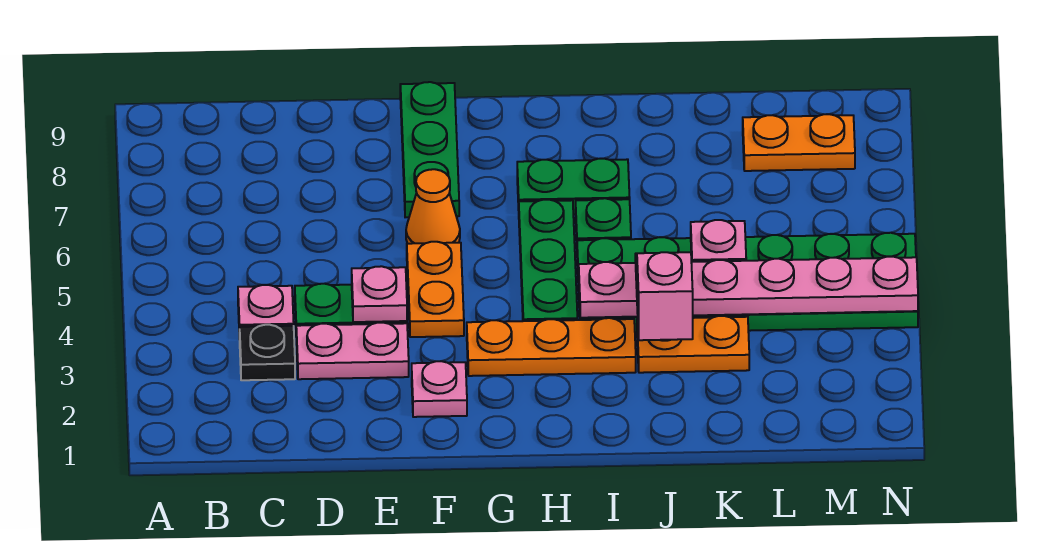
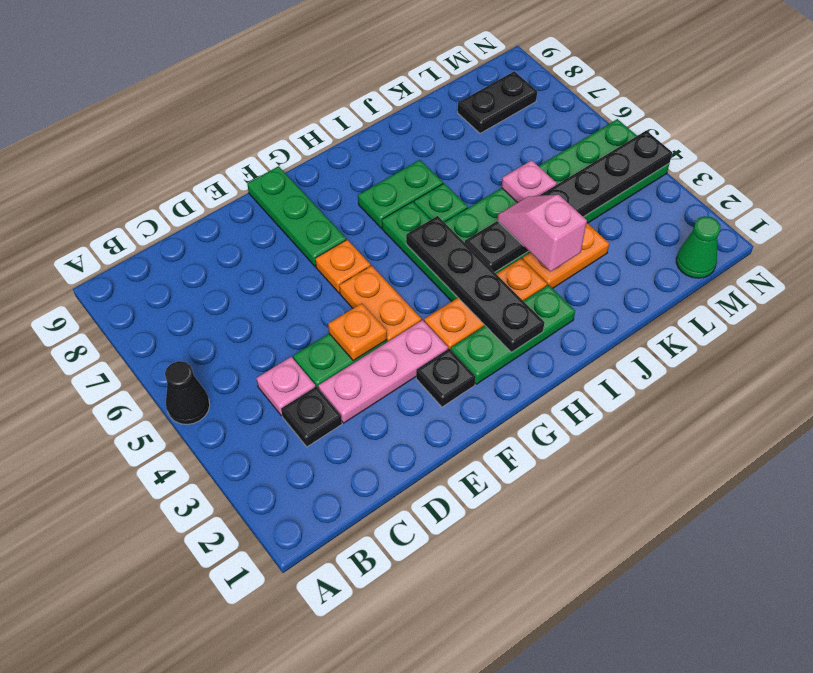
none -> black 1x1 cone [165,361,210,425]
pink 1x2 plate [296,323,409,379] -> pink 1x3 plate [318,320,448,423]
pink 1x1 plate [352,266,407,322] -> orange 1x1 plate [328,303,387,361]
pink 1x1 plate [412,361,467,417] -> black 1x1 plate [416,349,476,407]
orange 1x1 cone [406,169,460,244] -> orange 1x1 plate [315,240,370,293]
none -> green 1x3 plate [451,285,575,384]
none -> black 1x4 plate [406,216,544,353]
pink 1x6 plate [579,257,918,318] -> black 1x6 plate [465,131,672,272]
orange 1x2 plate [743,114,855,171] -> black 1x2 plate [458,71,537,133]
none -> green 1x1 cone [676,216,720,278]

